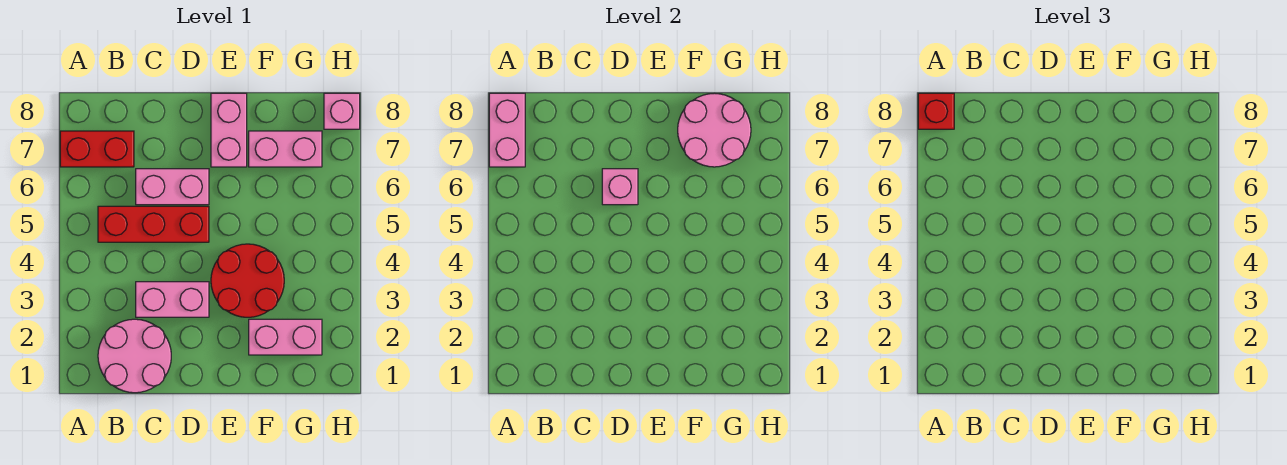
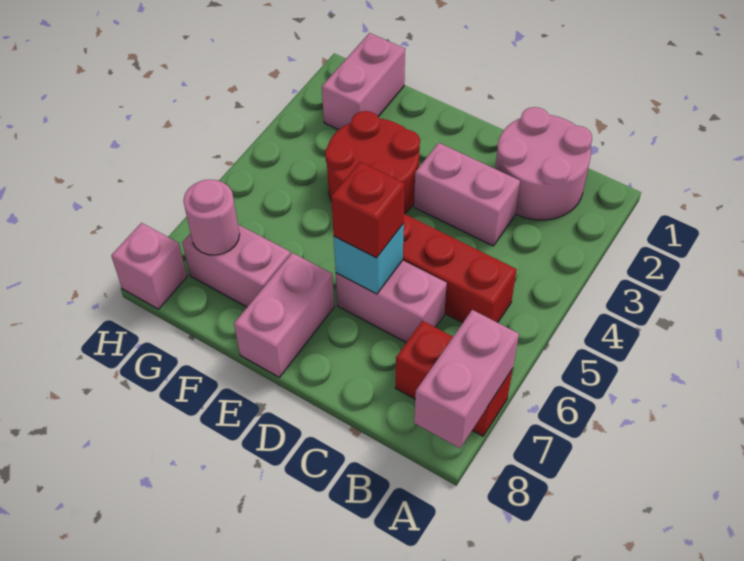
red 1x1 brick [918,93,954,129] -> red 1x1 brick moved to [331,162,405,258]
pink 1x1 brick [602,169,638,205] -> cyan 1x1 brick [334,224,404,294]
pink 1x2 brick [249,319,322,355] -> pink 1x2 brick turned to [322,33,405,130]
pink 2x2 round brick [678,93,751,167] -> pink 1x1 round brick [183,180,240,255]

